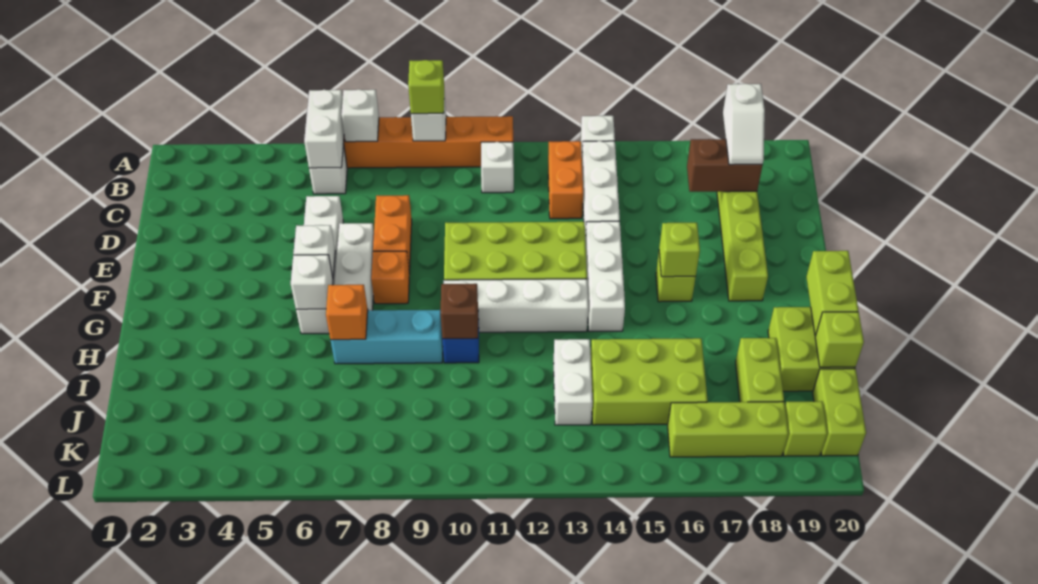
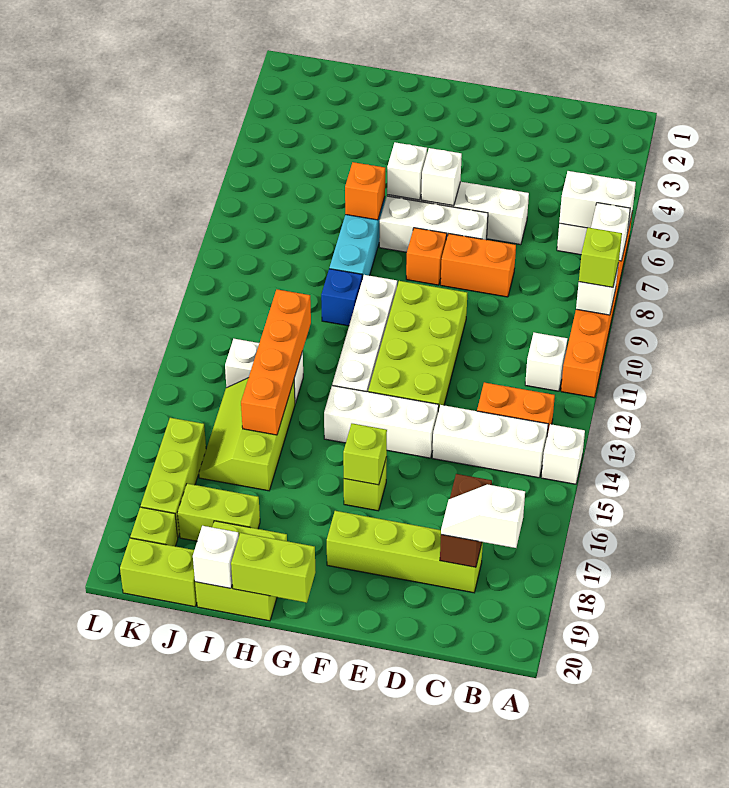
brown 1x1 brick [441,284,478,339] -> none
none -> orange 1x4 brick [241,289,311,435]
lime 2x3 brick [591,338,708,425] -> lime 2x3 slope [199,378,295,491]
lime 1x1 brick [815,312,864,367] -> white 1x1 brick [193,526,239,588]

